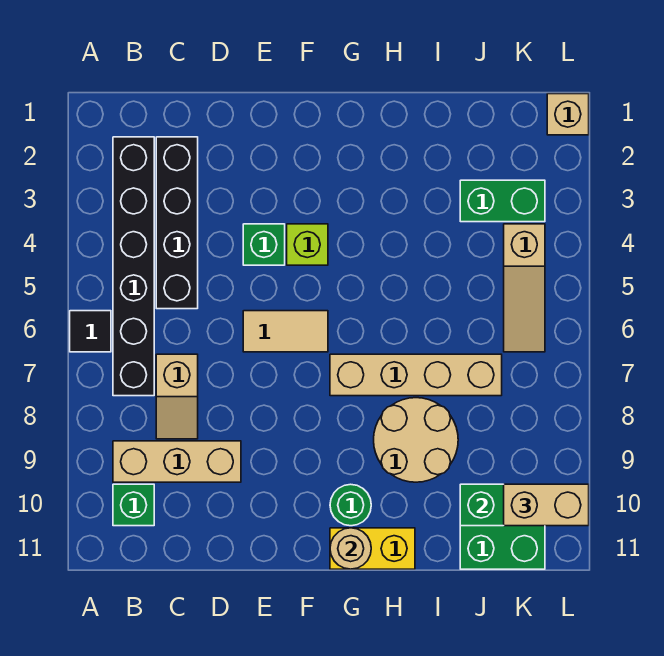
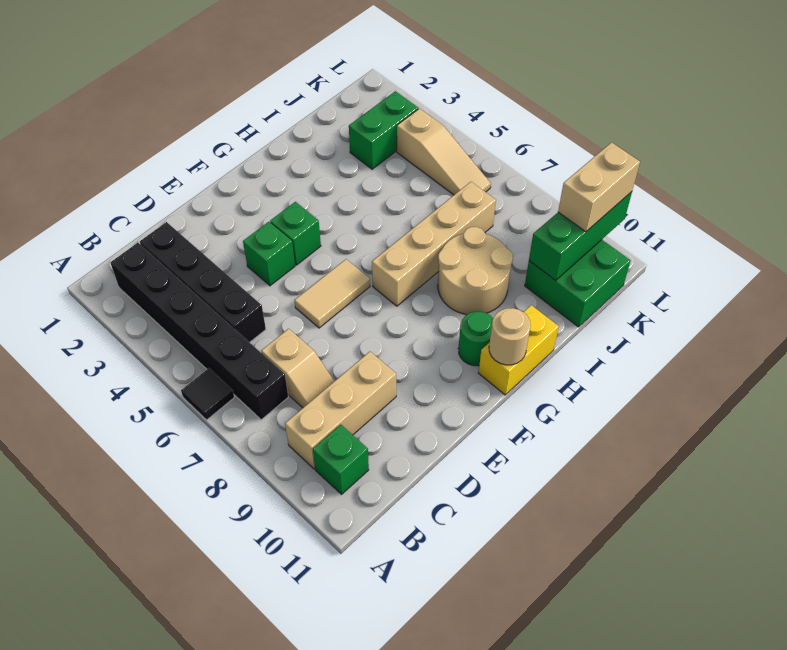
lime 1x1 brick [287,224,328,265] -> green 1x1 brick [270,202,321,265]
tan 1x1 brick [547,94,589,135] -> none

